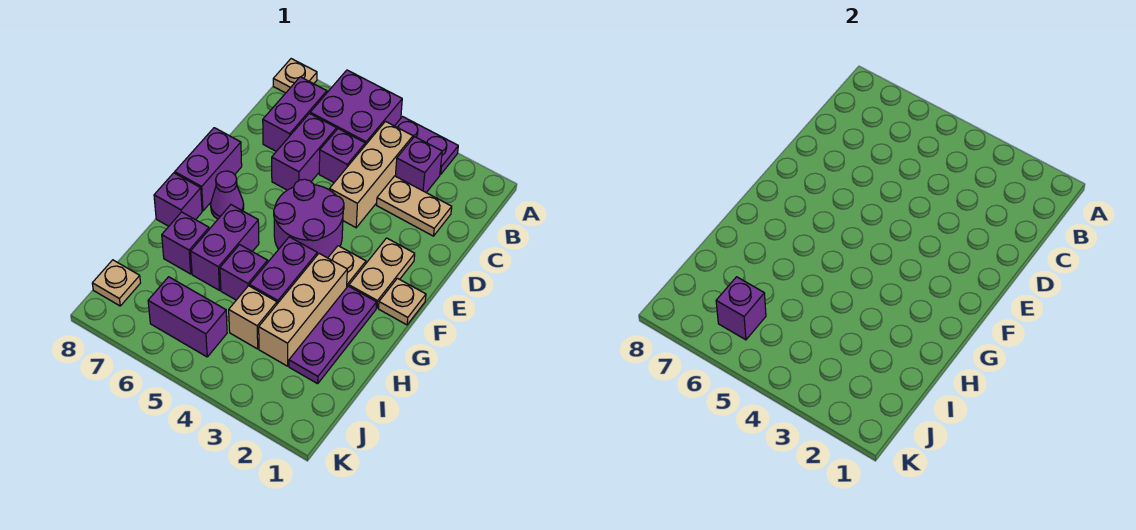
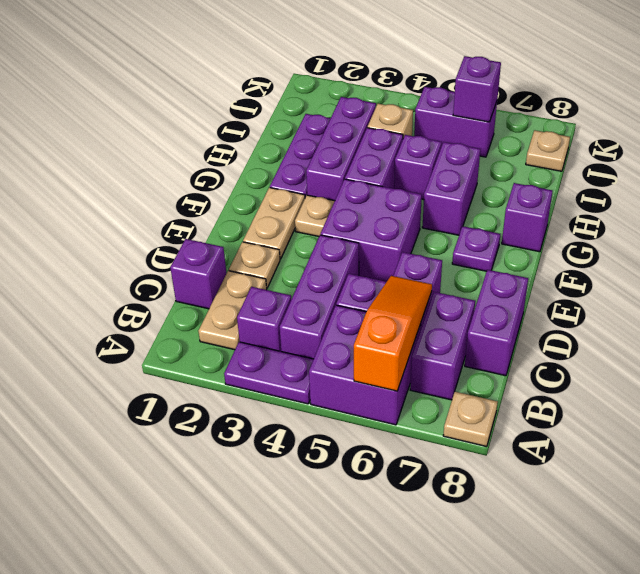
none -> orange 1x3 slope [354,276,432,391]
tan 1x3 brick [329,122,413,228] -> purple 1x3 brick [280,235,359,359]
tan 1x2 plate [377,176,452,236] -> tan 1x2 plate turned to [198,271,267,350]
purple 2x2 round brick [274,179,344,258] -> purple 2x2 brick [321,179,422,282]
purple 1x2 brick [175,128,242,211] -> purple 1x2 brick moved to [465,270,528,376]
tan 1x1 plate [379,278,426,325] -> tan 1x1 plate moved to [229,242,280,288]
purple 1x1 cone [211,171,244,219] -> purple 1x1 plate [452,226,500,271]
tan 1x3 brick [259,254,347,366] -> purple 1x3 brick [306,97,376,201]
purple 1x1 brick [162,212,209,274] -> purple 1x1 brick moved to [170,239,227,309]

